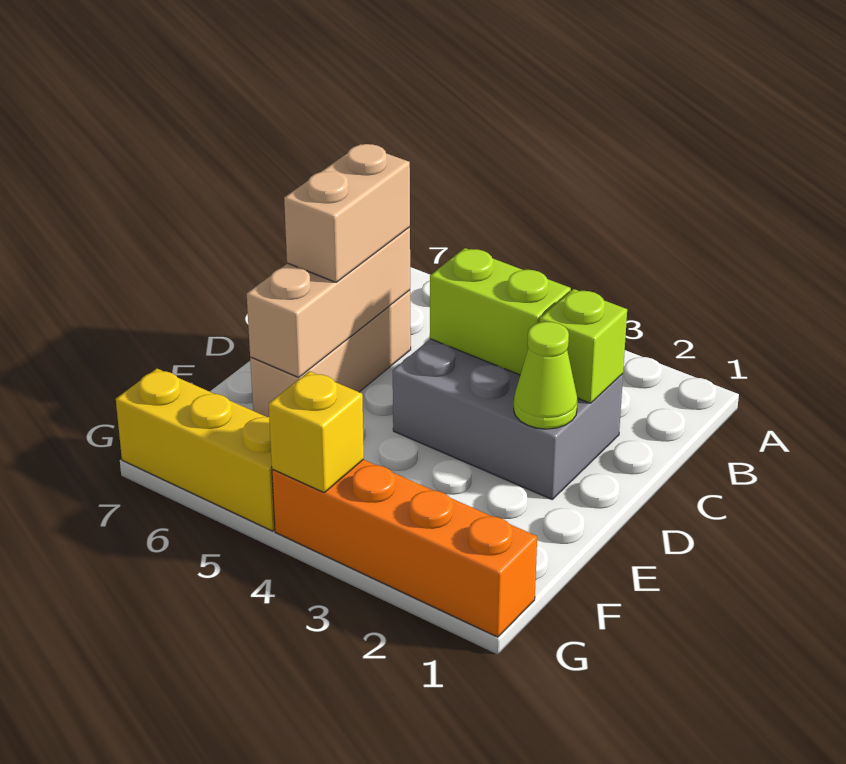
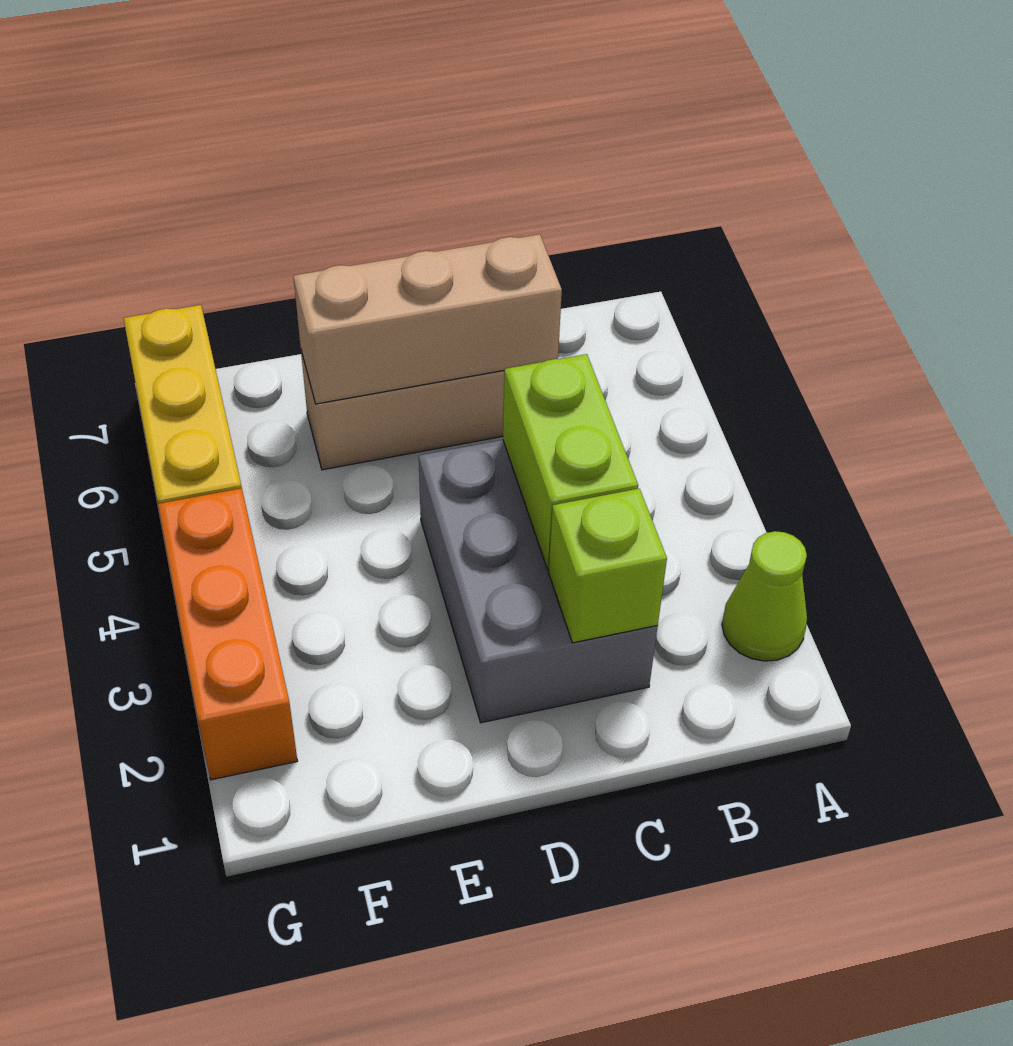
tan 1x2 brick [284,144,410,282] -> none
lime 1x1 cone [514,322,577,429] -> lime 1x1 cone moved to [722,531,807,661]
orange 1x4 brick [272,460,537,637] -> orange 1x3 brick [158,488,297,780]
yellow 1x1 brick [269,371,364,492] -> none

